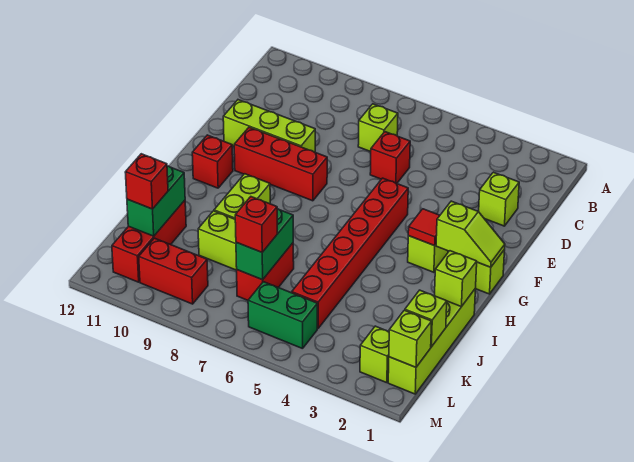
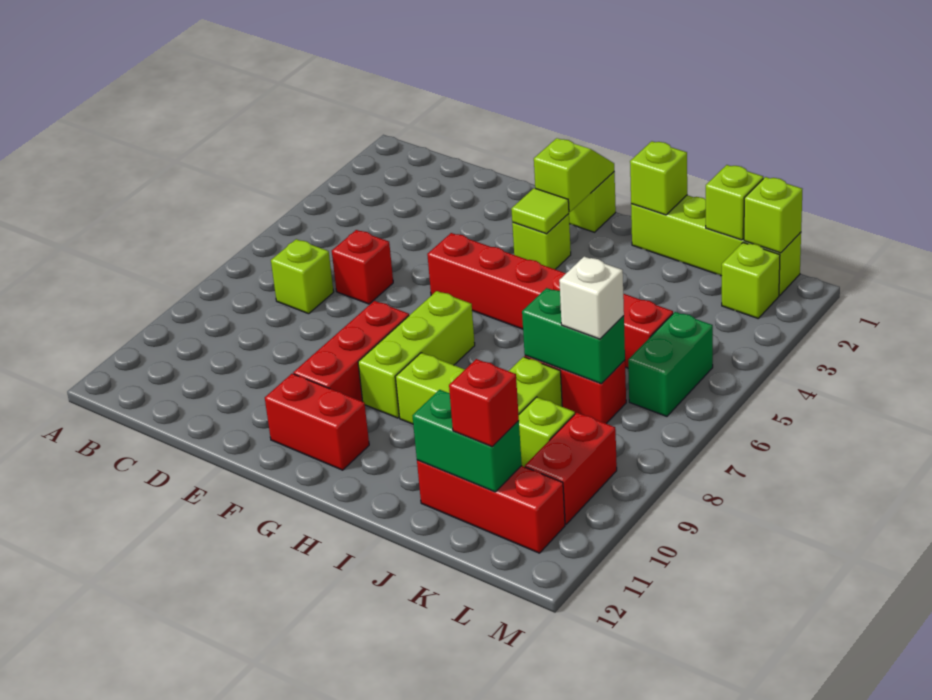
lime 1x1 brick [479,172,519,226] -> lime 1x1 brick moved to [519,397,575,467]
lime 1x3 brick [223,100,315,152] -> lime 1x3 brick moved to [358,291,475,418]
red 1x1 tile [408,209,440,246] -> lime 1x1 tile [511,188,569,234]
red 1x1 brick [192,135,233,188] -> red 1x2 brick [265,374,369,470]
red 1x1 brick [235,197,277,252] -> white 1x1 brick [559,257,624,339]

